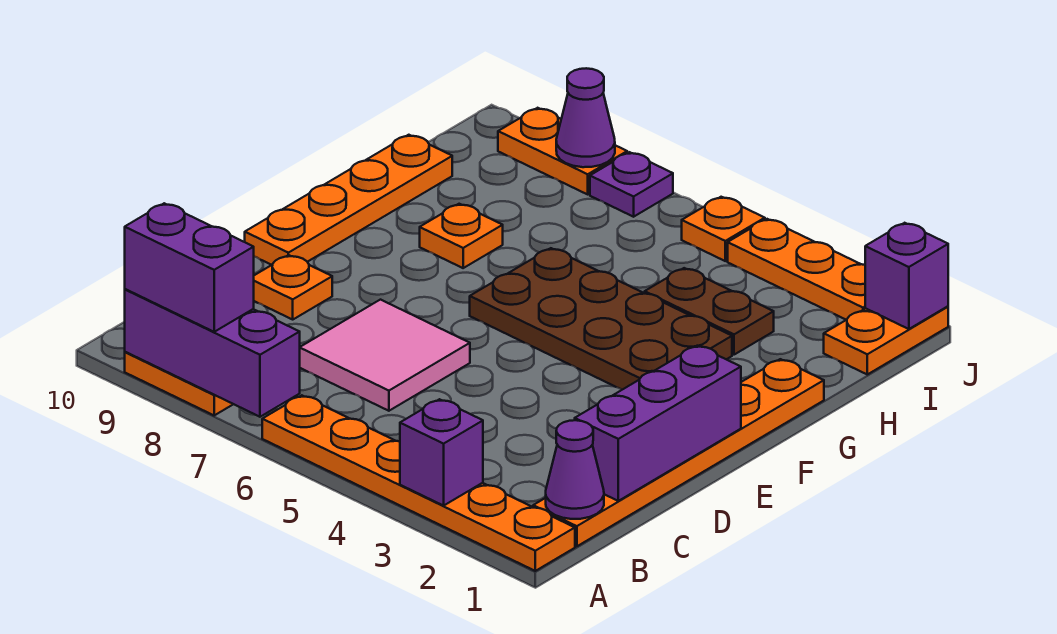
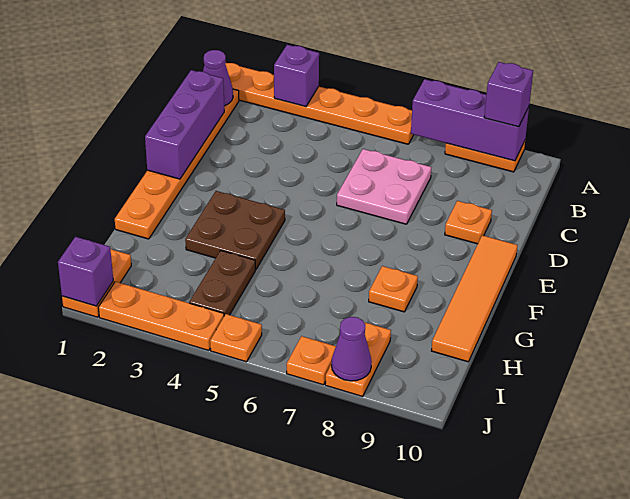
purple 1x2 brick [125,203,254,332] -> purple 1x1 brick [484,62,533,127]
pink 2x2 tile [300,300,470,411] -> pink 2x2 plate [337,149,431,224]
orange 1x4 plate [245,135,452,265] -> orange 1x4 tile [431,235,517,362]
brown 2x4 plate [470,248,732,390] -> brown 2x2 plate [185,191,285,270]
brown 1x2 plate [645,268,774,355] -> brown 1x2 plate turned to [189,251,255,316]
purple 1x1 plate [590,152,673,217] -> orange 1x1 plate [287,336,336,385]
orange 1x2 plate [498,108,627,194] -> orange 1x2 plate turned to [325,322,391,396]

